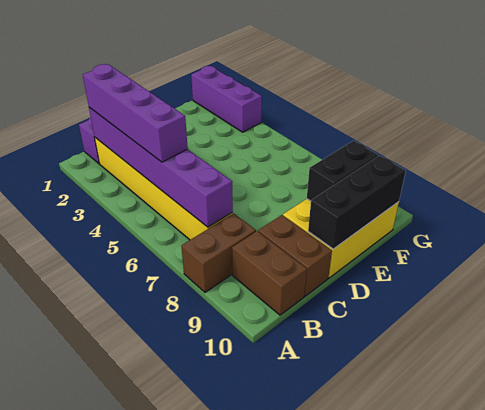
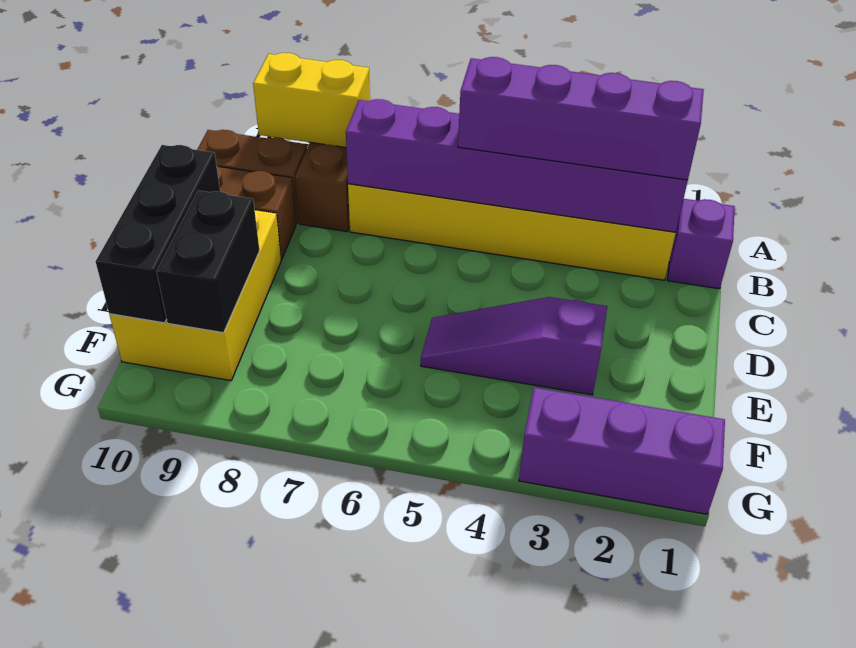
none -> yellow 1x2 brick [253,53,370,148]
none -> purple 1x3 slope [421,297,607,395]

